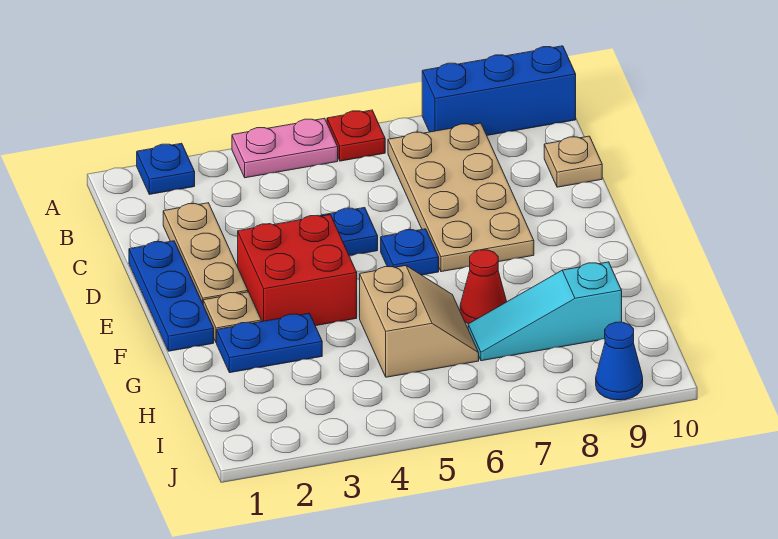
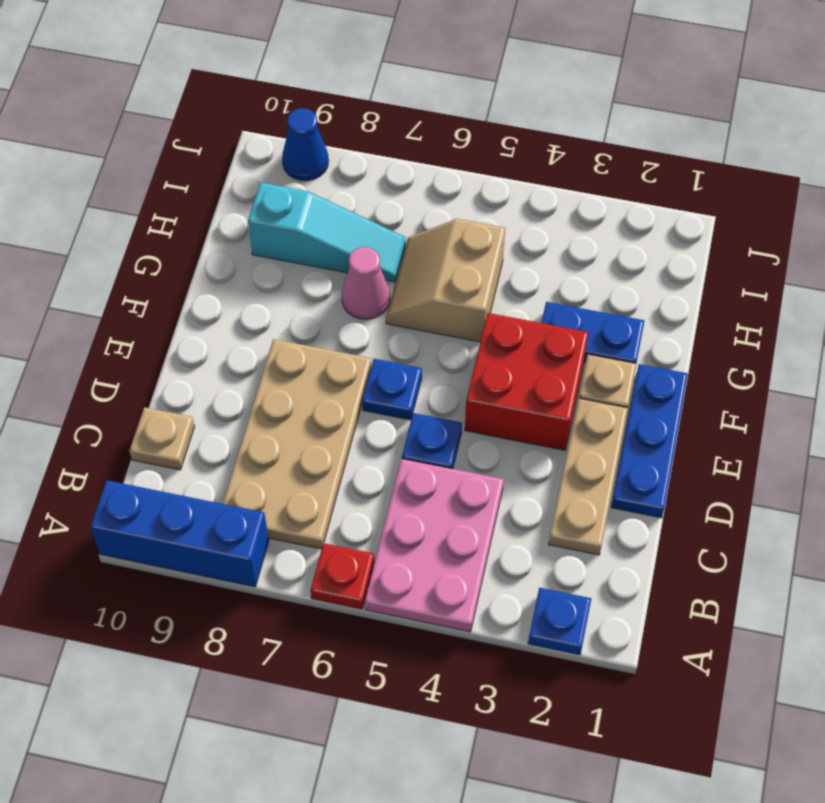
pink 1x2 plate [232,118,338,178] -> pink 2x3 plate [365,459,504,632]
red 1x1 cone [460,250,507,324] -> pink 1x1 cone [342,247,390,319]

